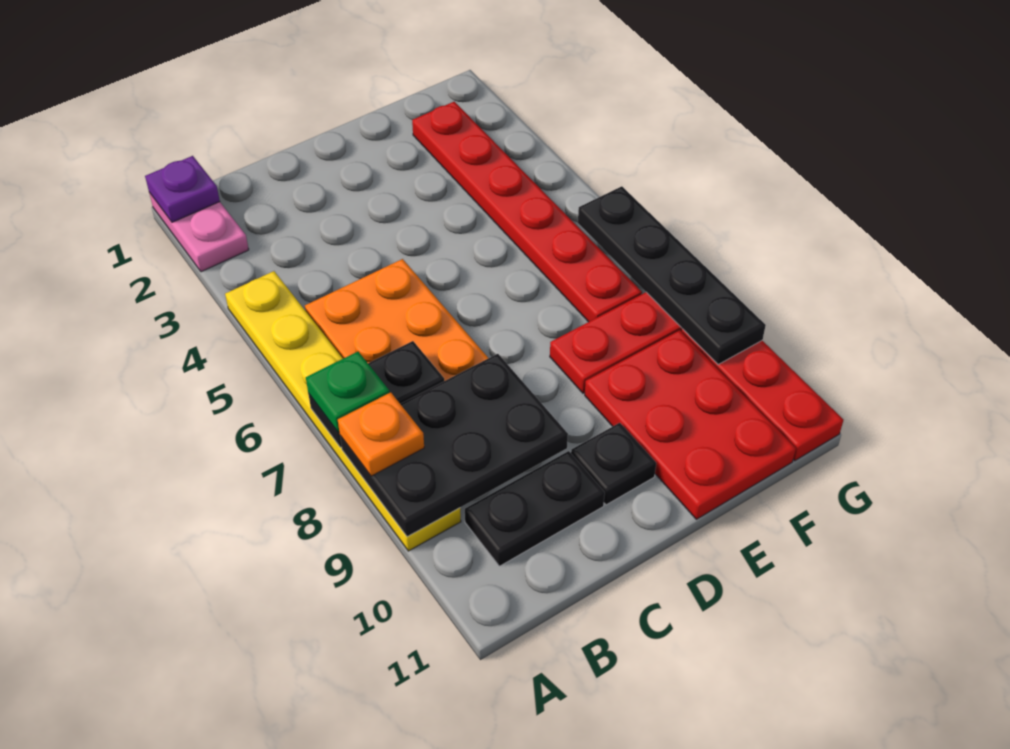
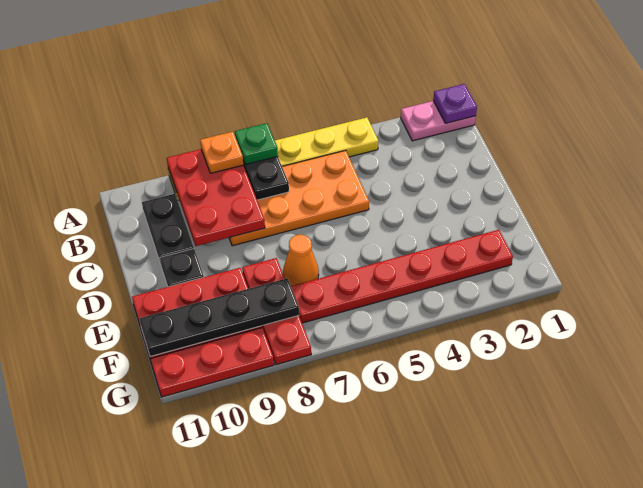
black 2x3 plate [340,354,568,537] -> red 2x3 plate [167,149,265,246]
none -> orange 1x1 cone [283,235,319,286]
black 1x4 plate [578,186,766,365] -> black 1x4 plate moved to [139,278,299,357]

